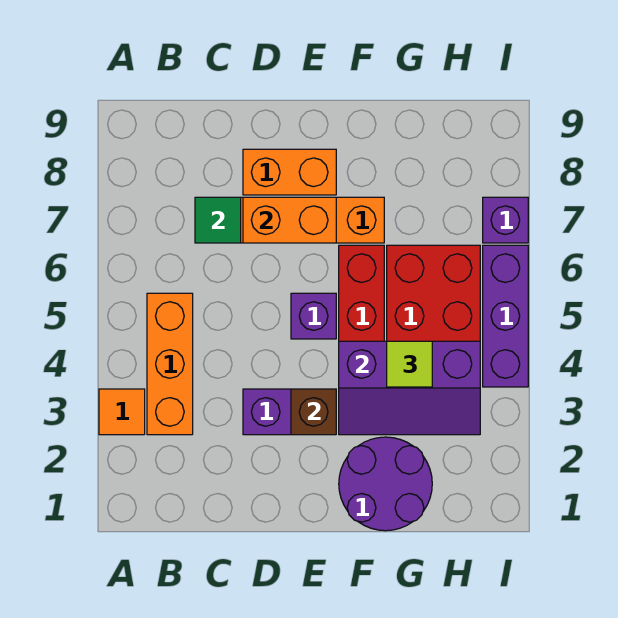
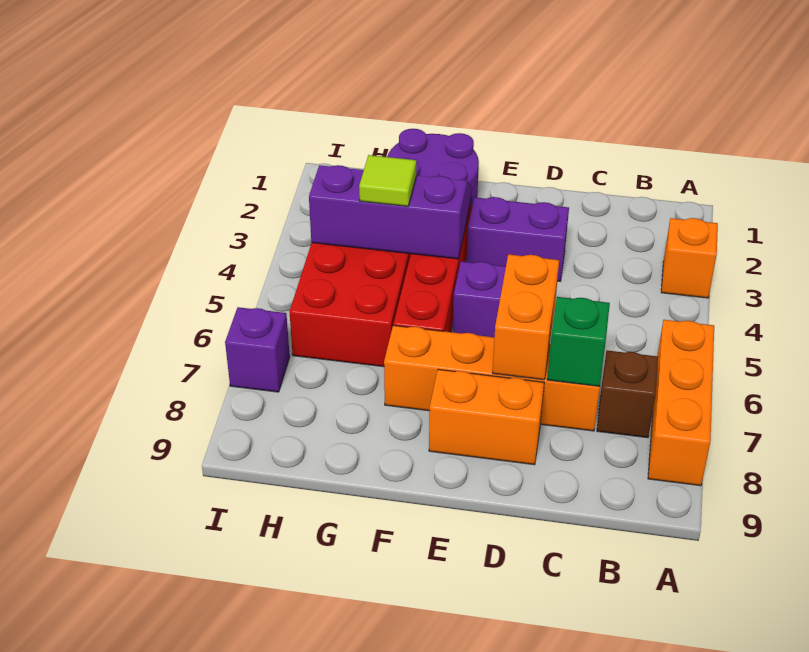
orange 1x1 tile [99,389,145,435] -> orange 1x1 brick [661,218,718,298]
orange 1x3 brick [147,293,193,435] -> orange 1x3 brick moved to [648,320,714,486]
green 1x1 tile [195,197,241,243] -> green 1x1 brick [547,297,610,386]
orange 1x2 brick [243,197,336,243] -> orange 1x2 brick turned to [492,254,559,380]
brown 1x1 brick [291,389,336,435] -> brown 1x1 brick moved to [597,351,658,438]
purple 1x3 brick [483,245,528,387] -> none

